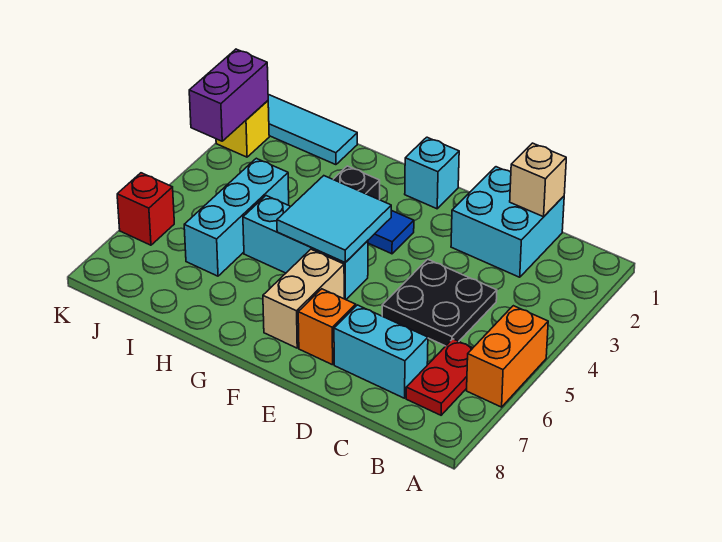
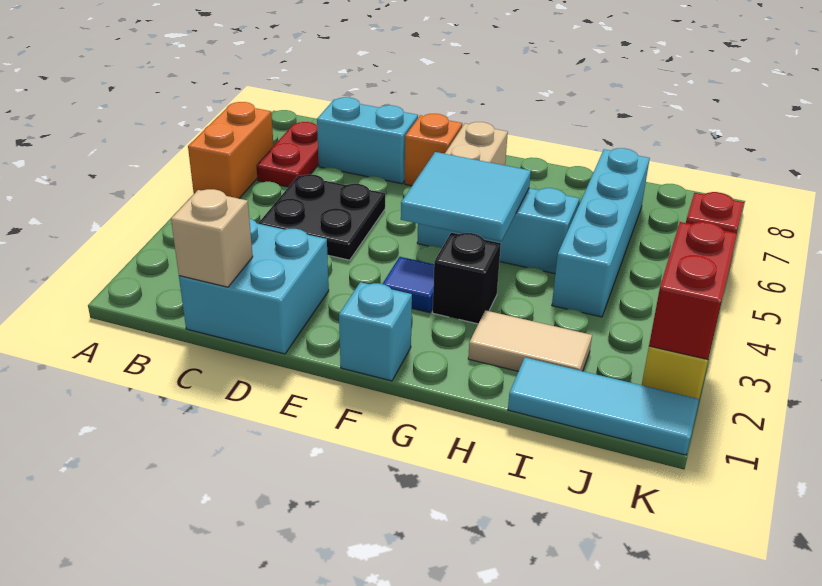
none -> tan 1x2 tile [468,310,592,371]
cyan 1x3 brick [184,158,289,276] -> cyan 1x4 brick [552,148,650,317]
purple 1x2 brick [189,49,268,141] -> red 1x2 brick [649,222,737,359]

